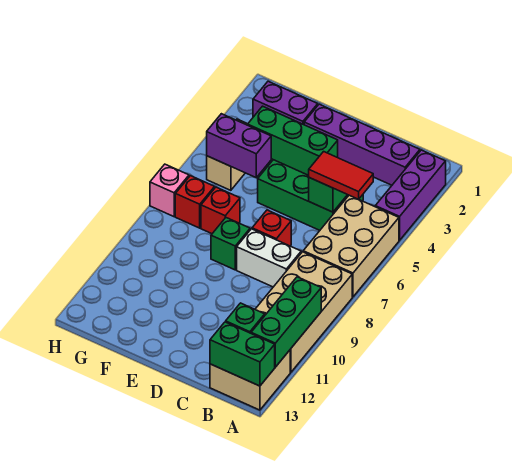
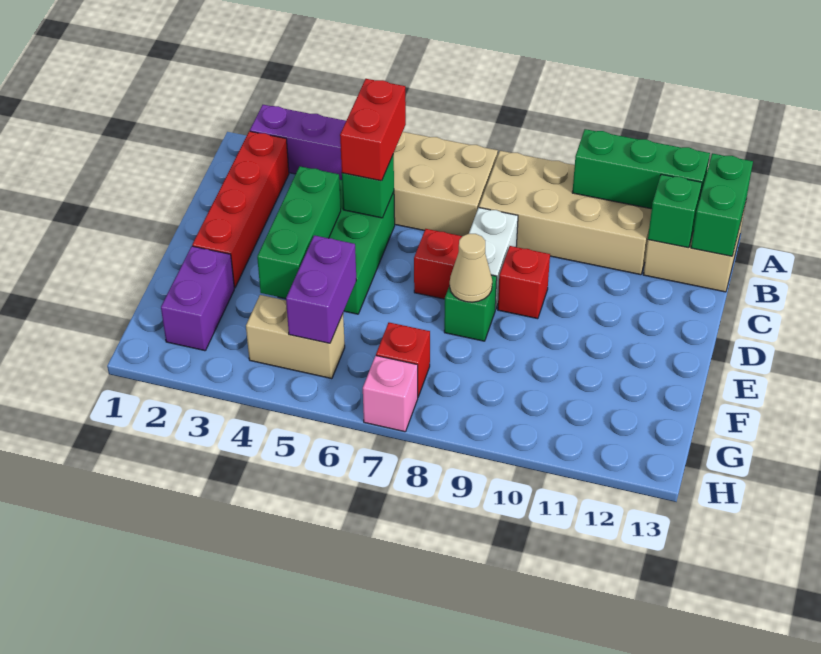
purple 1x4 brick [304,104,420,185] -> red 1x4 brick [192,131,289,288]
red 1x2 tile [309,152,373,199] -> red 1x2 brick [340,79,406,181]
none -> tan 1x1 cone [450,234,492,302]
red 1x1 brick [201,187,240,234] -> red 1x1 brick moved to [498,246,550,319]

